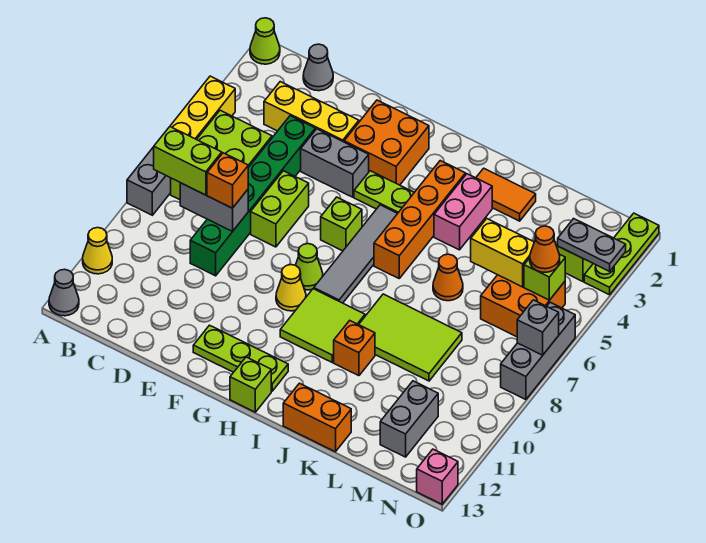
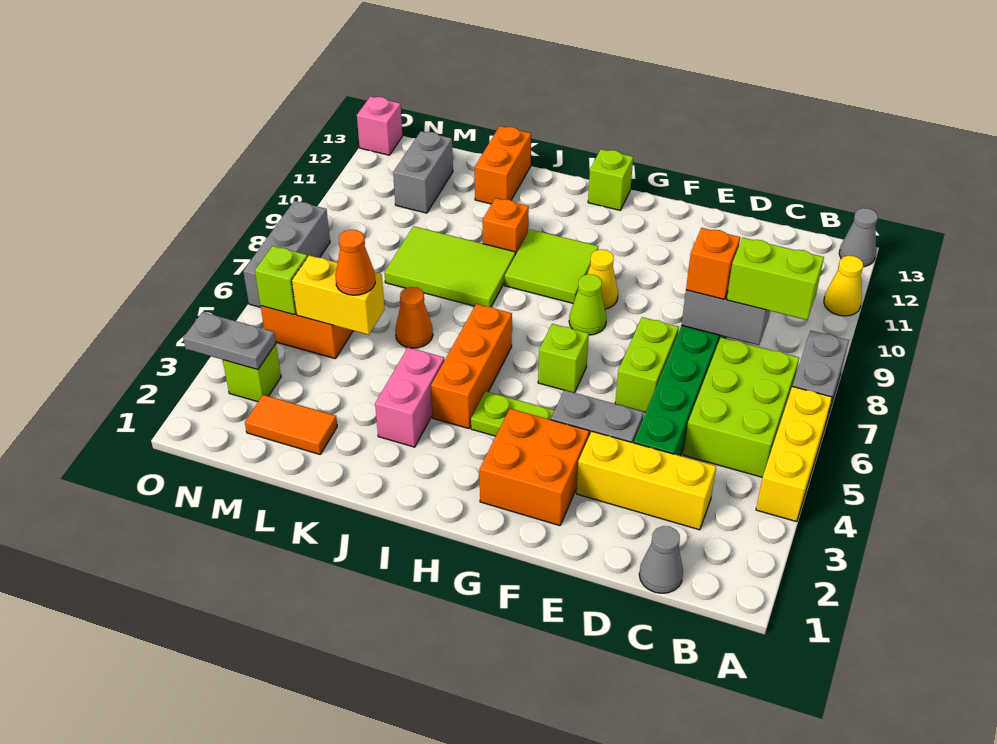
lime 1x1 cone [250,18,280,64] -> none
lime 1x3 plate [193,325,288,391] -> none
grey 1x4 tile [314,205,398,303] -> none
orange 1x4 brick [374,161,466,278] -> orange 1x3 brick [431,304,512,429]
orange 1x2 tile [476,168,536,221] -> orange 1x2 tile moved to [245,395,337,454]
orange 1x2 brick [283,383,351,452] -> orange 1x2 brick turned to [475,126,531,204]
orange 1x1 cone [530,226,560,272] -> orange 1x1 cone moved to [335,230,375,295]
lime 1x3 plate [584,213,659,295] -> none
grey 1x1 brick [517,300,559,355] -> none

